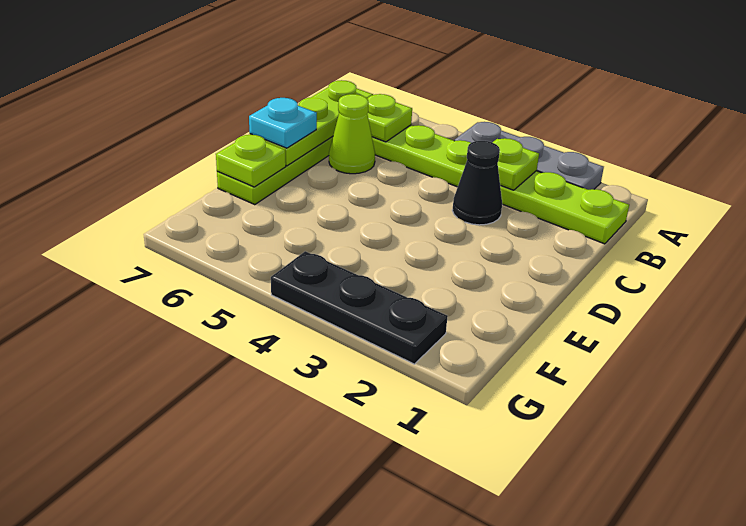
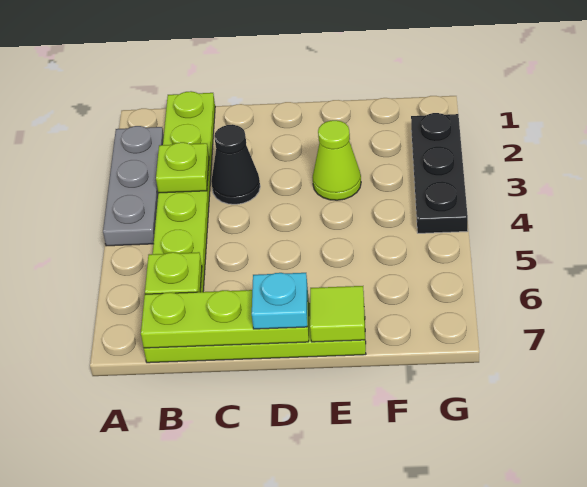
lime 1x1 cone [329,94,375,174] -> lime 1x1 cone moved to [312,120,361,200]
lime 1x1 plate [216,135,286,187] -> lime 1x1 tile [310,286,365,342]

